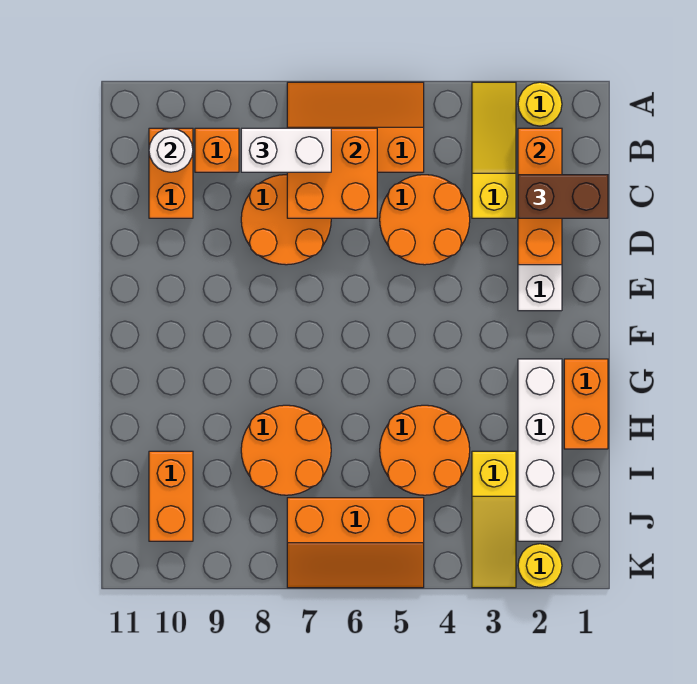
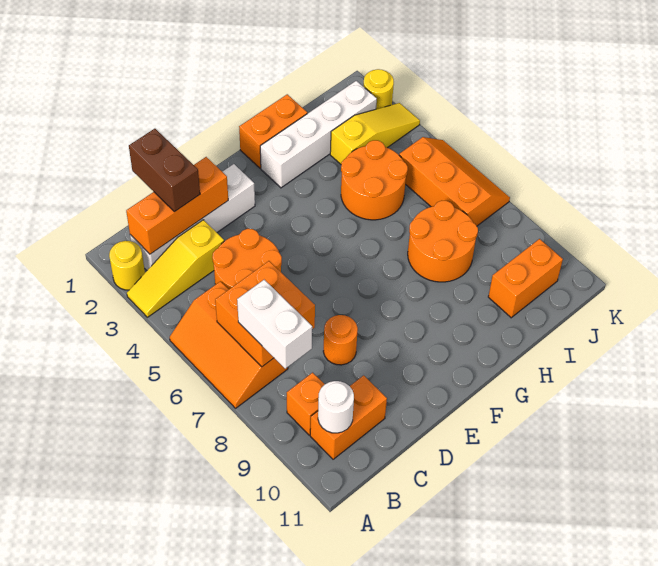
orange 2x2 round brick [241,175,331,265] -> orange 1x1 round brick [323,315,358,365]

